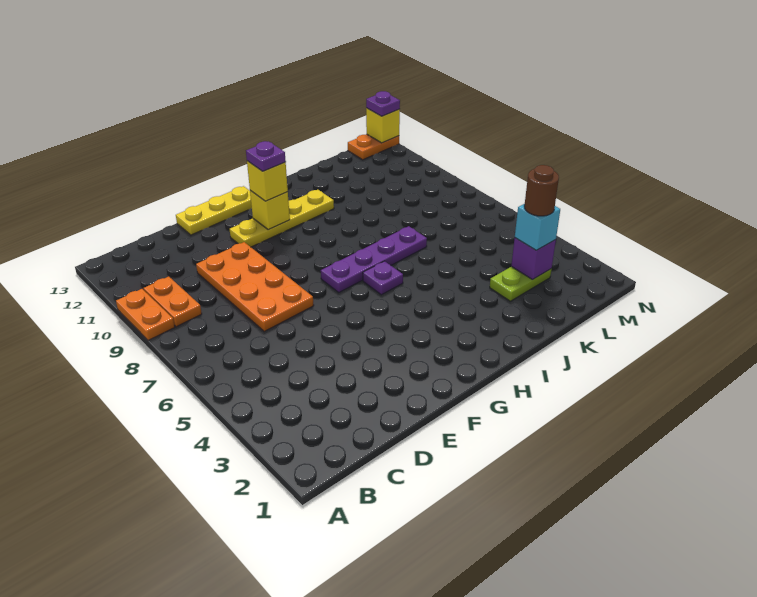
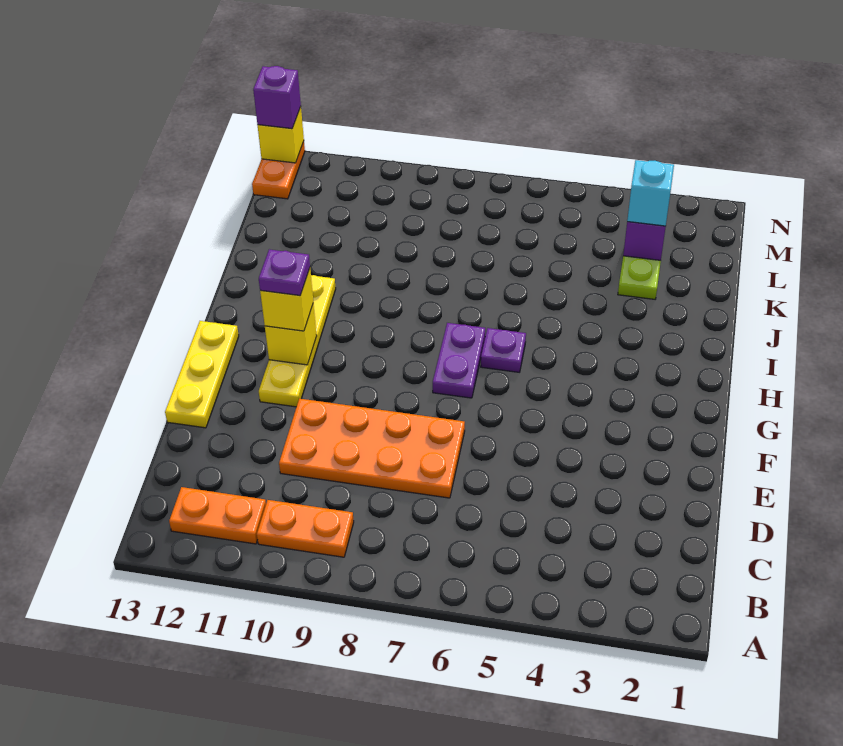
orange 1x2 plate [116,289,175,340] -> orange 1x2 plate moved to [169,487,266,544]
purple 1x4 plate [321,226,427,292] -> purple 1x2 plate [433,323,485,398]
brown 1x1 round brick [524,165,559,216] -> none
purple 1x1 plate [366,91,400,116] -> purple 1x1 brick [253,66,301,129]

